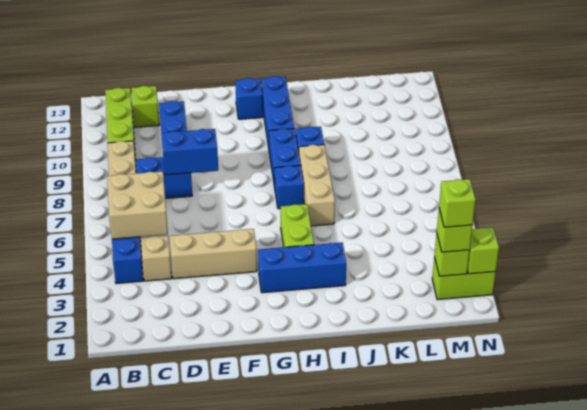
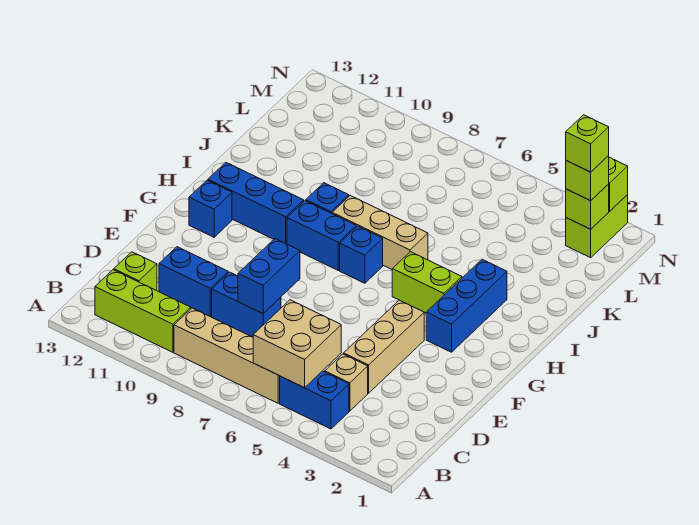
blue 1x2 brick [136,157,192,198] -> blue 1x2 brick turned to [212,272,281,337]

